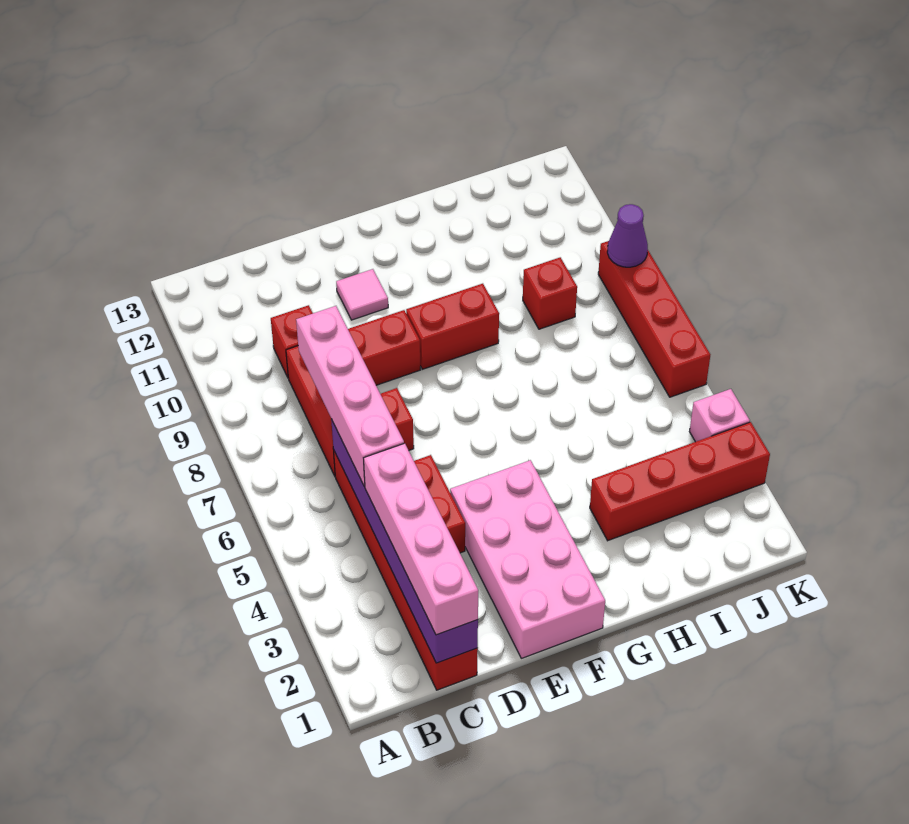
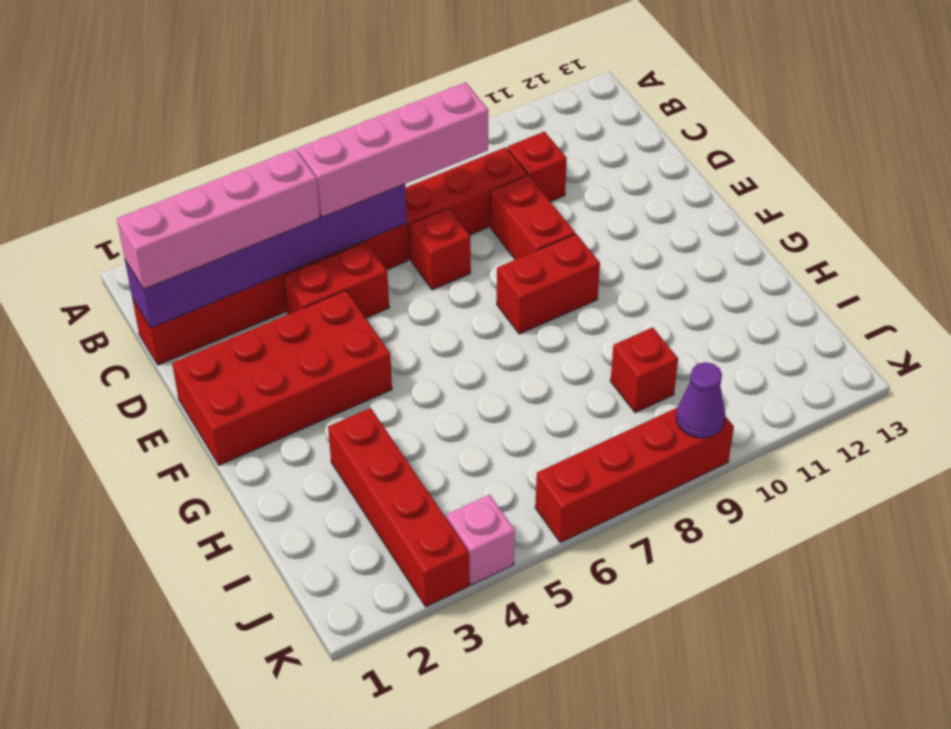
pink 2x4 brick [450,460,605,658] -> red 2x4 brick [172,291,392,465]
pink 1x1 tile [336,269,388,320] -> none
red 1x2 brick [406,284,499,369] -> red 1x2 brick turned to [497,234,600,334]

